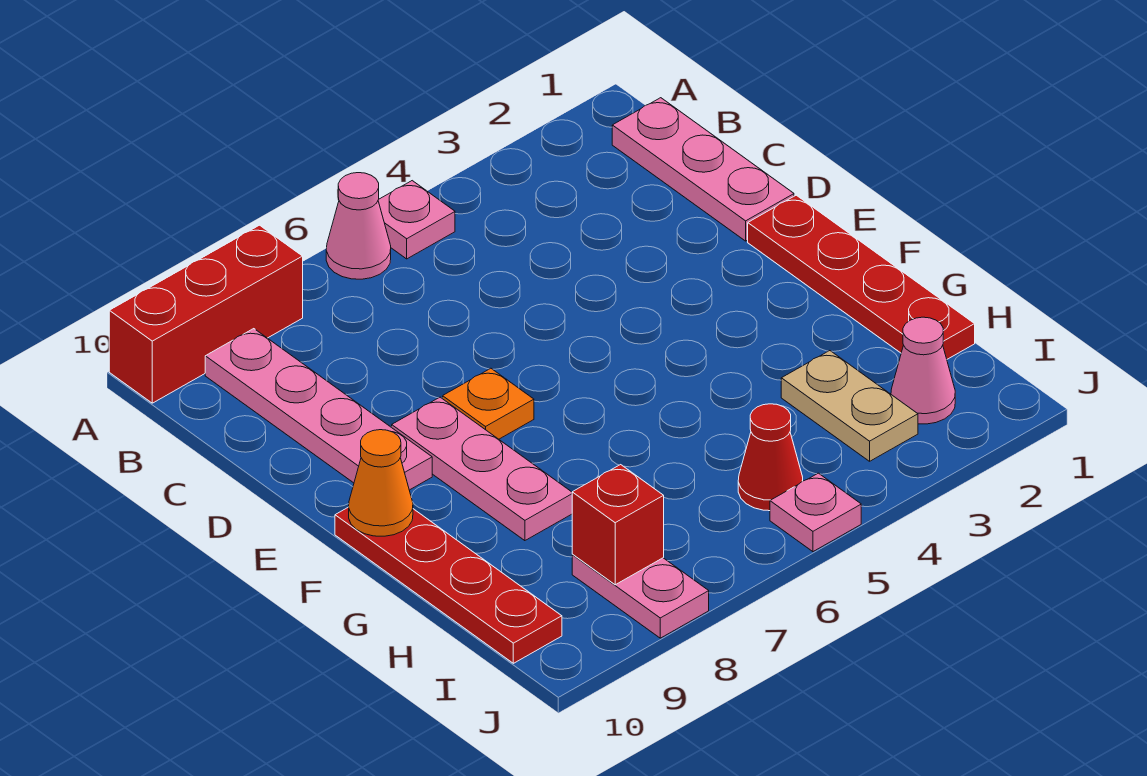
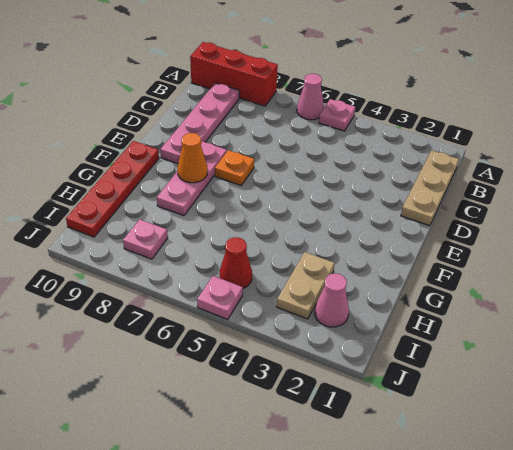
pink 1x3 plate [612,98,794,241] -> tan 1x3 plate [401,150,459,226]
red 1x4 plate [748,195,975,359] -> none
orange 1x1 cone [349,430,413,536] -> orange 1x1 cone moved to [178,133,207,183]
pink 1x2 plate [572,554,709,638] -> pink 1x1 plate [123,219,168,259]
red 1x1 brick [572,465,664,585] -> none

